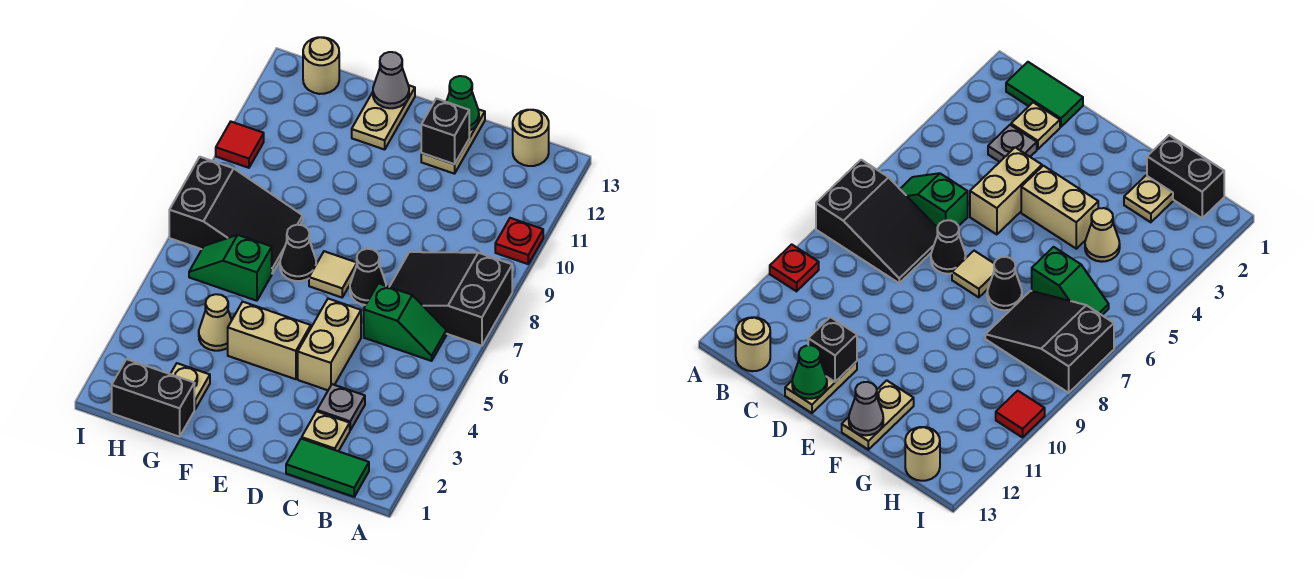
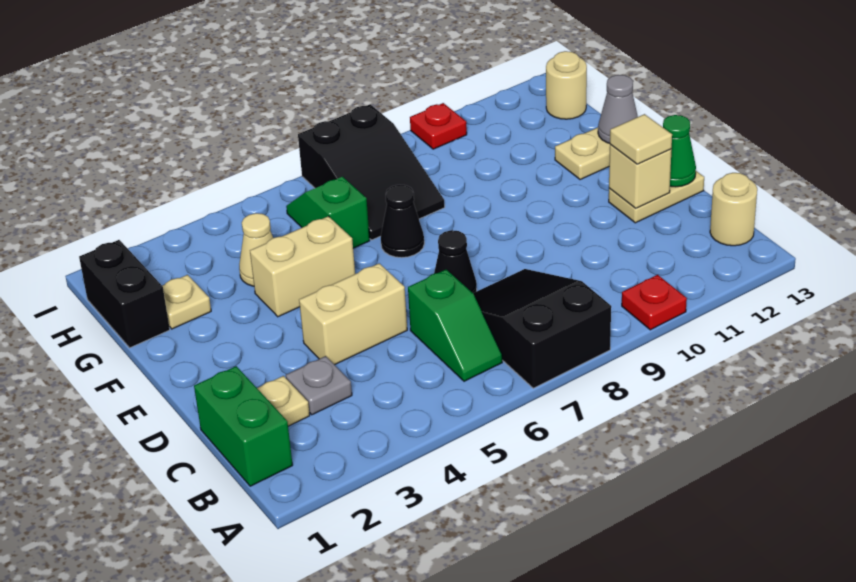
green 1x2 tile [286,439,369,497] -> green 1x2 brick [194,366,293,486]
black 1x1 brick [421,99,469,164] -> tan 1x1 brick [609,144,672,208]
tan 1x2 brick [228,302,311,379] -> tan 1x2 brick turned to [250,216,355,317]
tan 1x1 tile [309,251,357,297] -> tan 1x1 tile moved to [610,114,672,164]
red 1x1 tile [216,122,264,168] -> red 1x1 plate [410,103,467,149]

